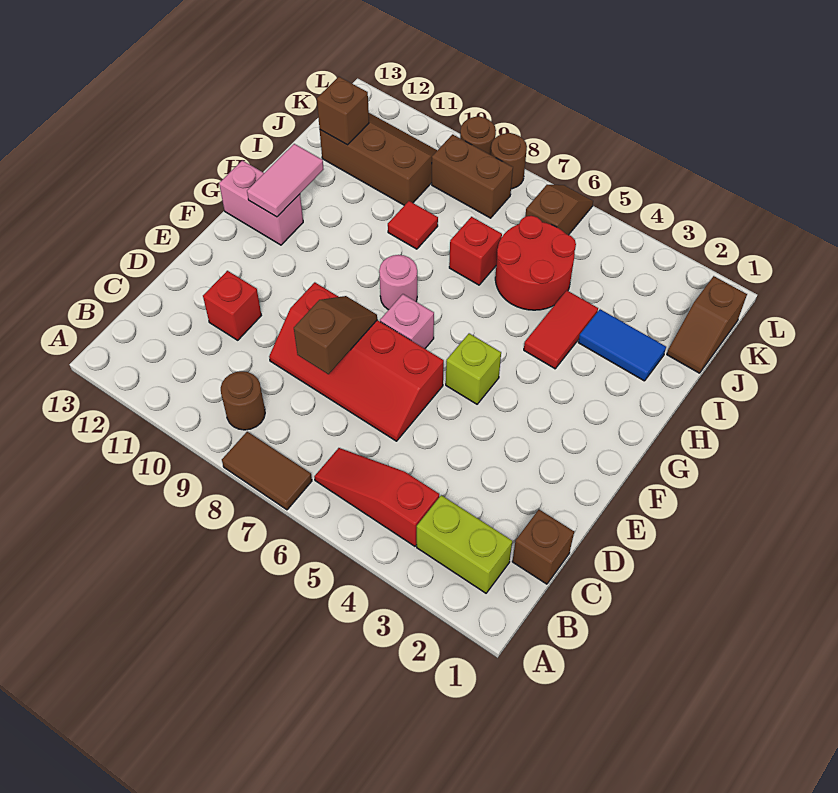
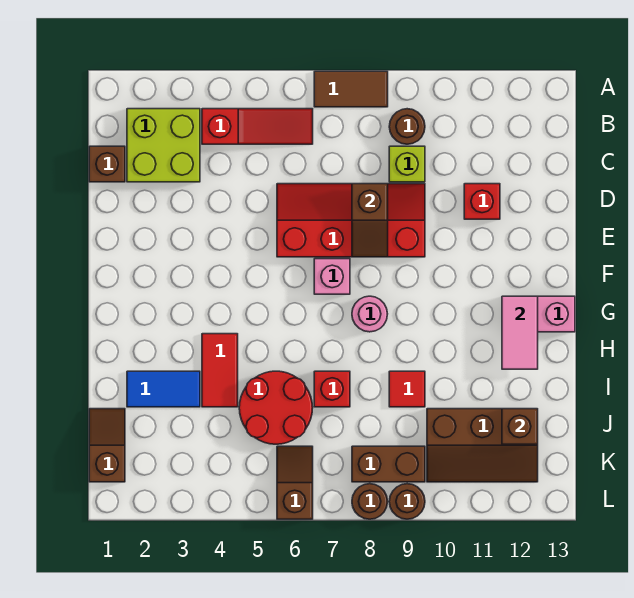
lime 1x2 brick [417,495,512,593] -> lime 2x2 brick [127,109,200,182]
lime 1x1 brick [446,333,501,404] -> lime 1x1 brick moved to [389,146,425,182]
brown 1x2 slope [525,185,593,235] -> brown 1x2 slope turned to [277,446,313,519]

